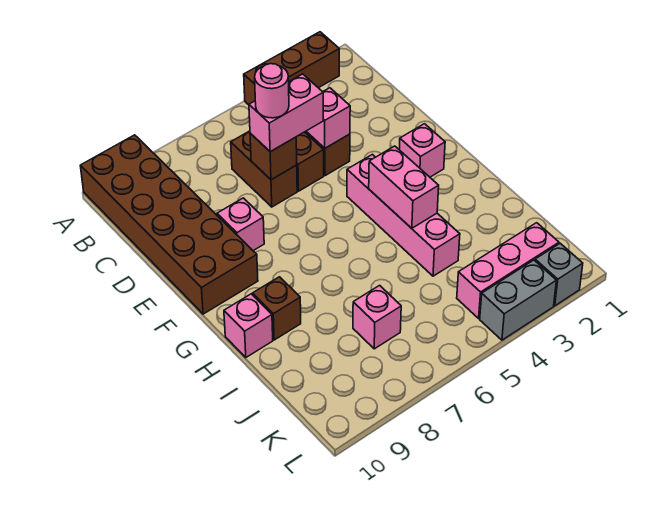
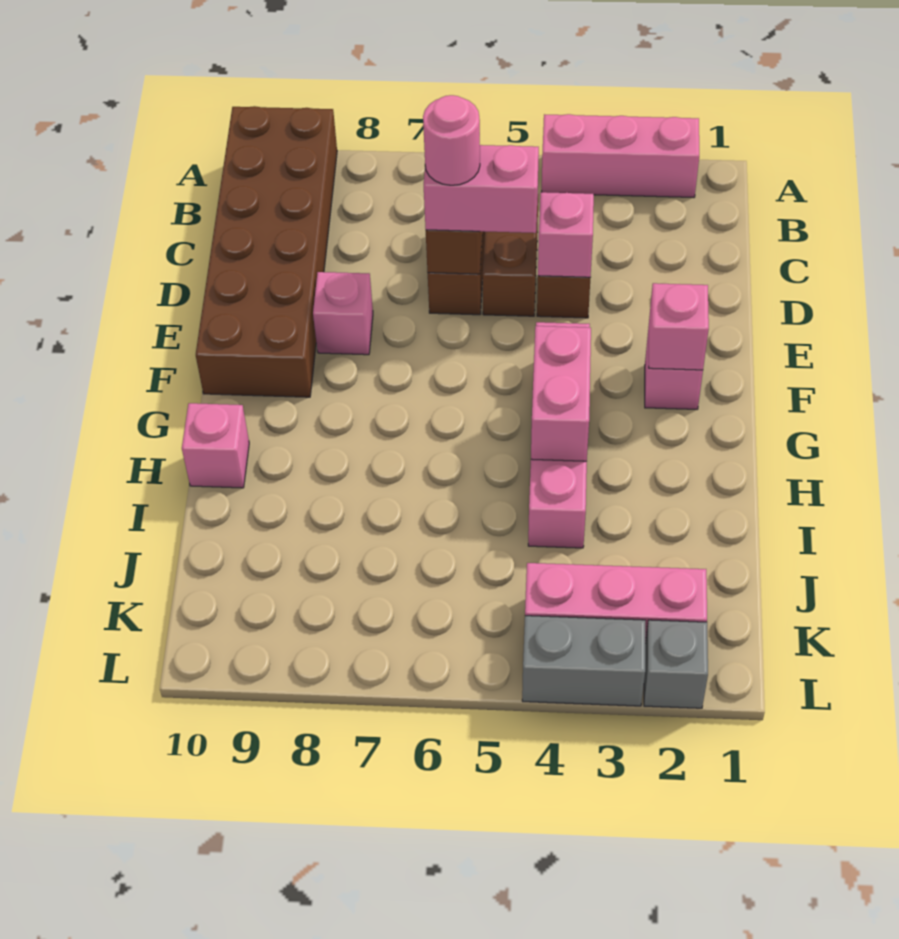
brown 1x3 brick [244,32,339,105] -> pink 1x3 brick [542,114,699,197]
brown 1x1 brick [253,277,301,340] -> none
pink 1x1 brick [353,285,401,349] -> pink 1x1 brick moved to [649,283,709,370]

